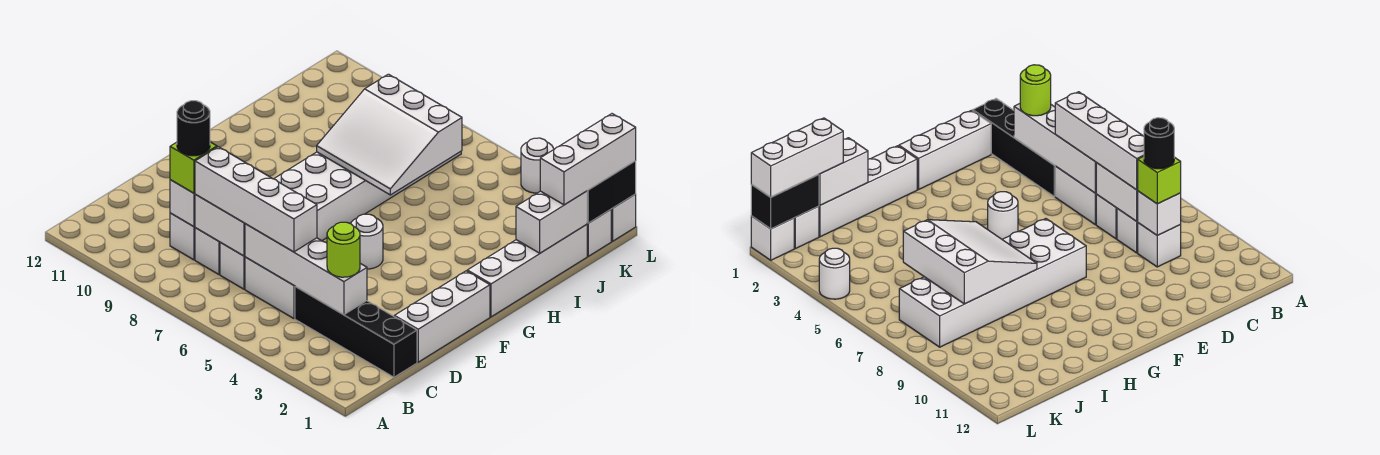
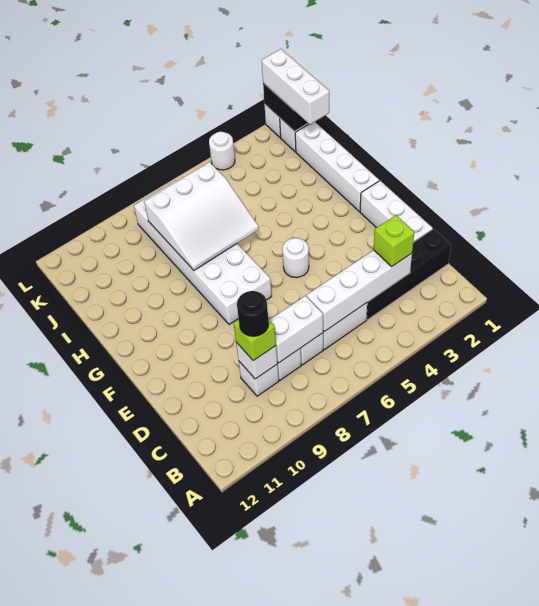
lime 1x1 round brick [327,222,360,277] -> lime 1x1 brick [374,215,414,266]
white 1x4 brick [195,147,317,252] -> none
white 1x2 brick [516,191,587,253] -> none

